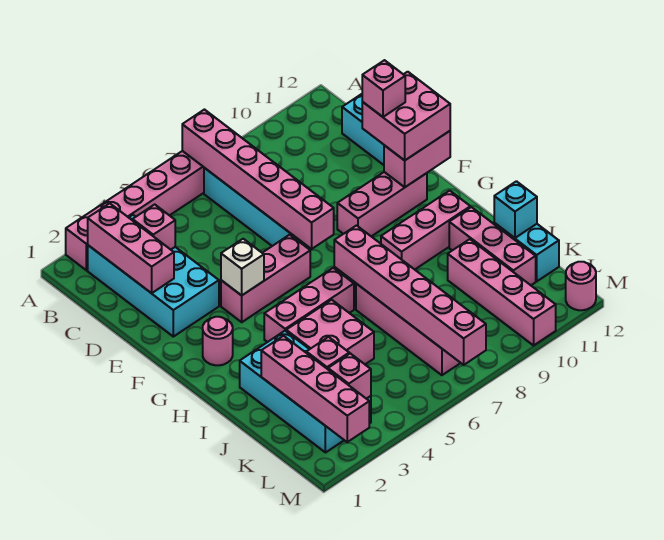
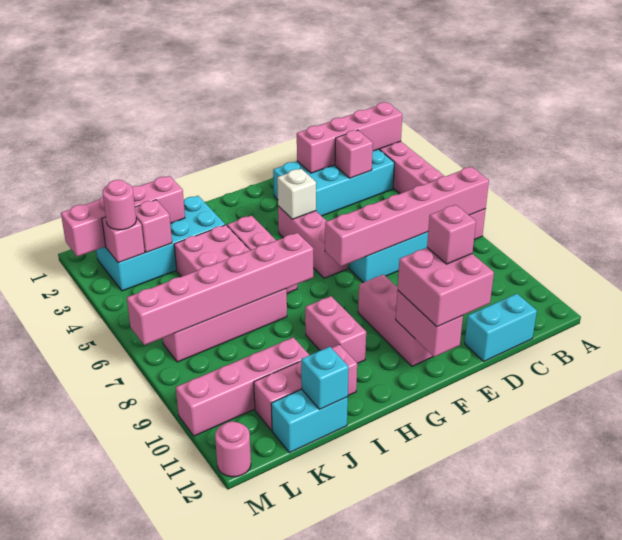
pink 1x3 brick [88,203,174,293] -> pink 1x4 brick [297,102,402,173]
pink 1x1 round brick [203,317,233,365] -> pink 1x1 round brick moved to [103,180,136,230]
pink 1x3 brick [381,191,470,269] -> pink 1x2 brick [305,296,366,364]

